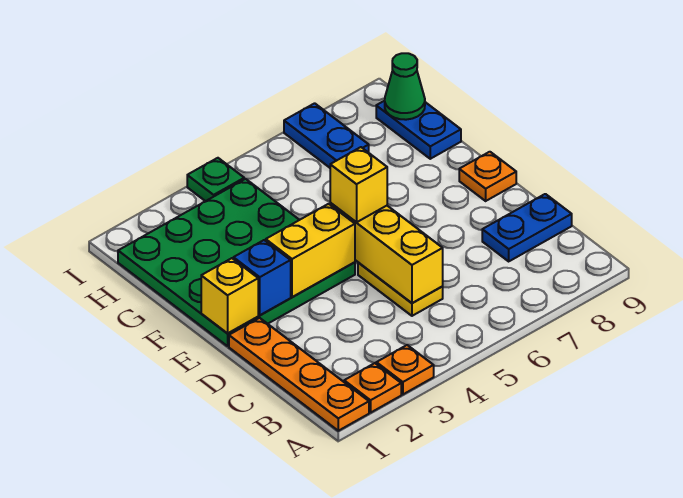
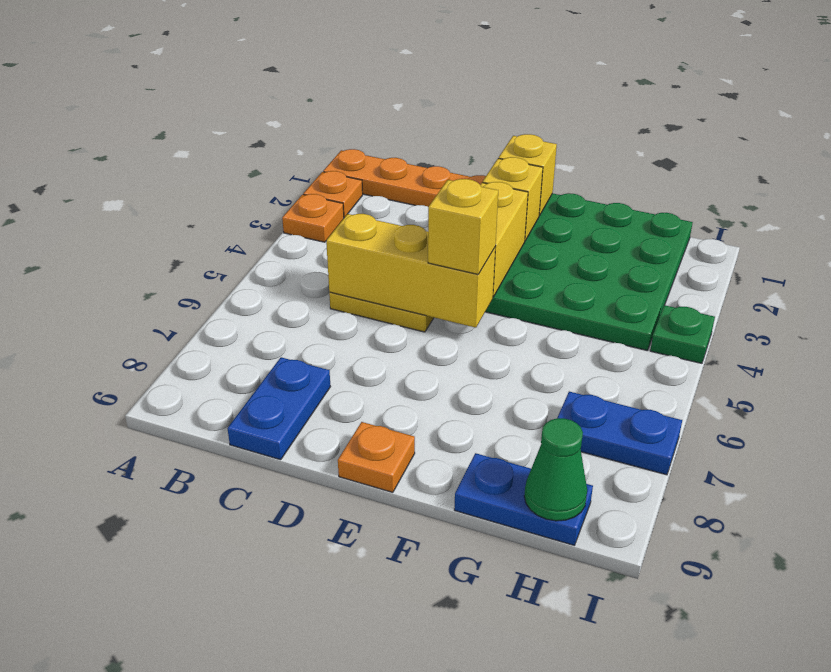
blue 1x1 brick [233,240,291,315] -> yellow 1x1 brick [483,157,543,240]

